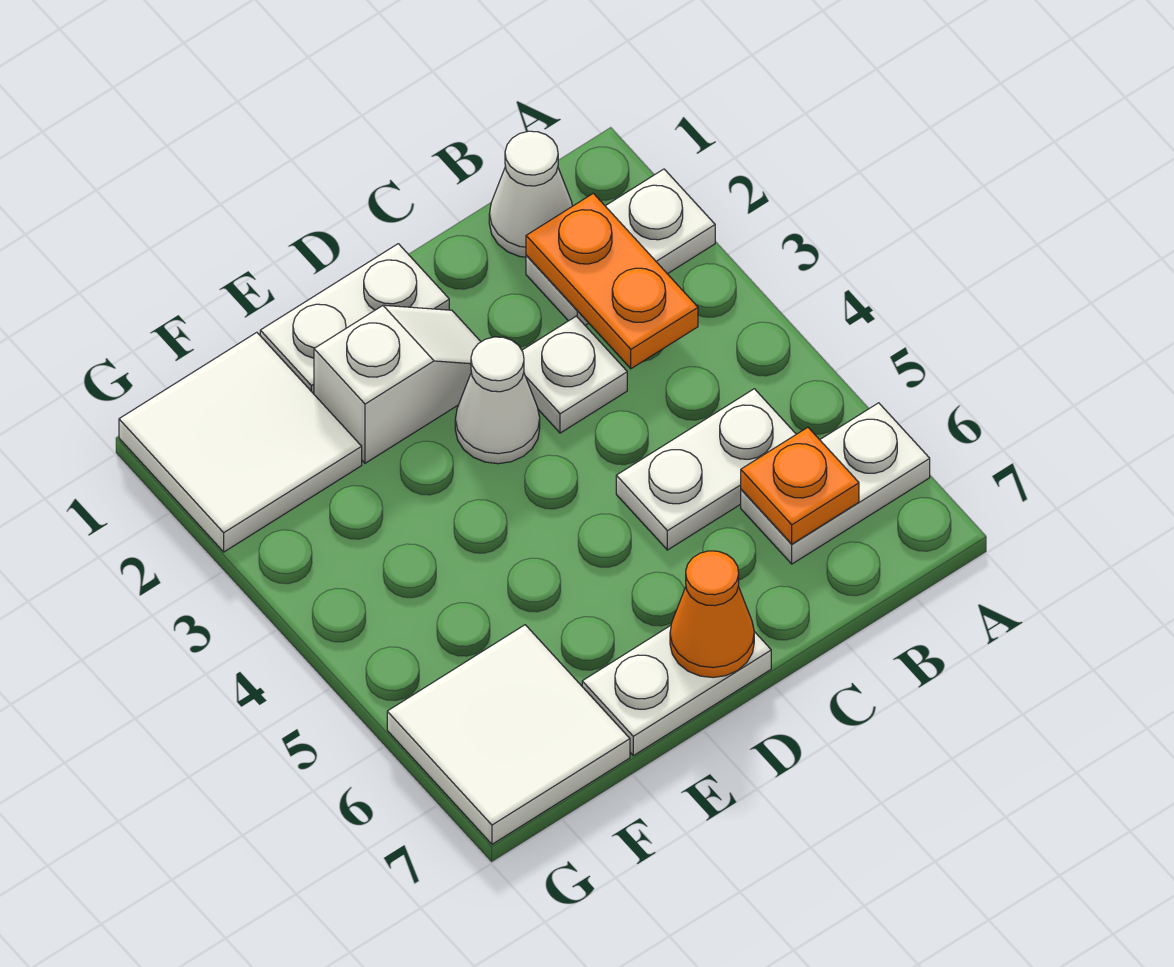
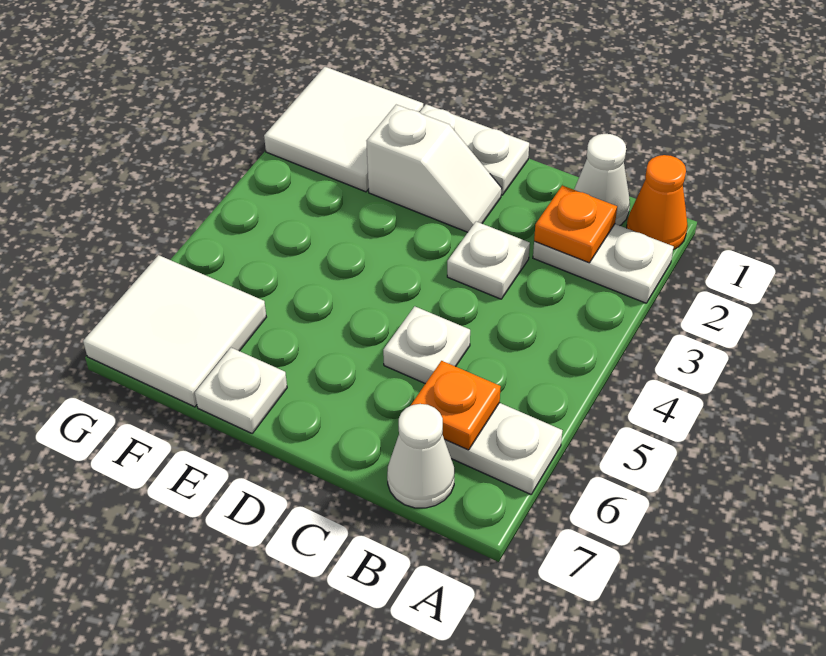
orange 1x2 plate [526,193,698,369] -> orange 1x1 plate [534,185,617,263]
white 1x2 plate [616,389,796,550] -> white 1x1 plate [383,306,470,384]
white 1x1 cone [455,337,540,464] -> white 1x1 cone moved to [387,404,455,508]
white 1x2 plate [582,626,771,756] -> white 1x1 plate [195,348,287,433]
orange 1x1 cone [670,551,754,677] -> orange 1x1 cone moved to [627,155,688,250]

